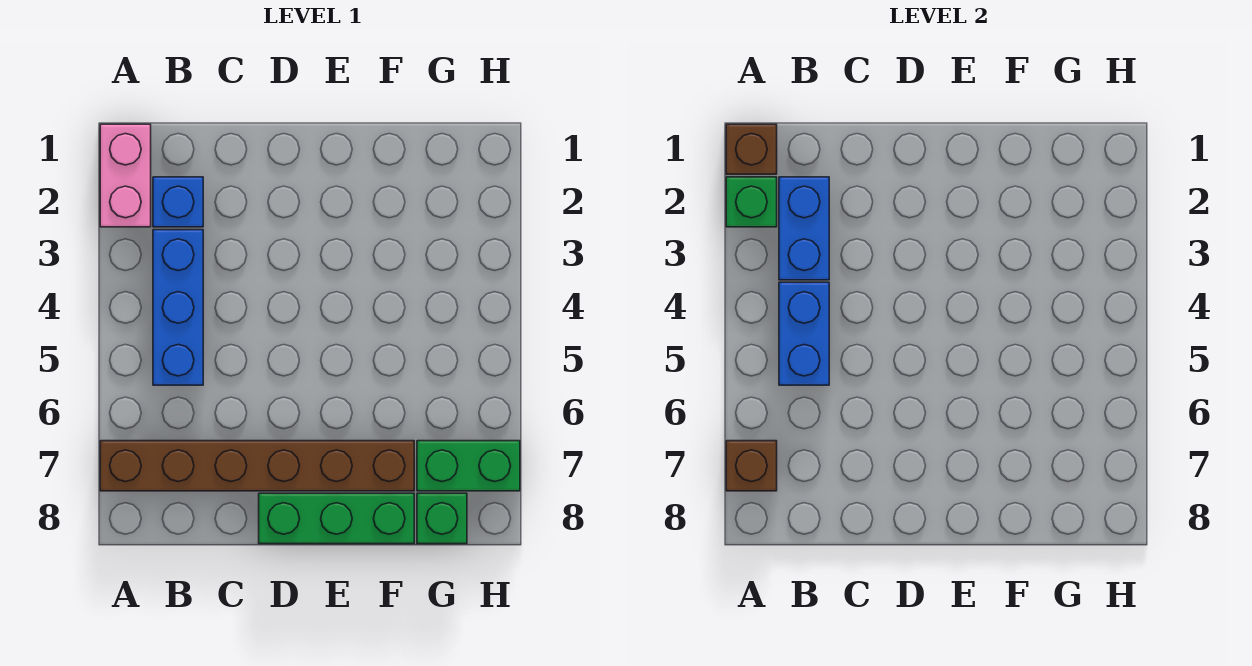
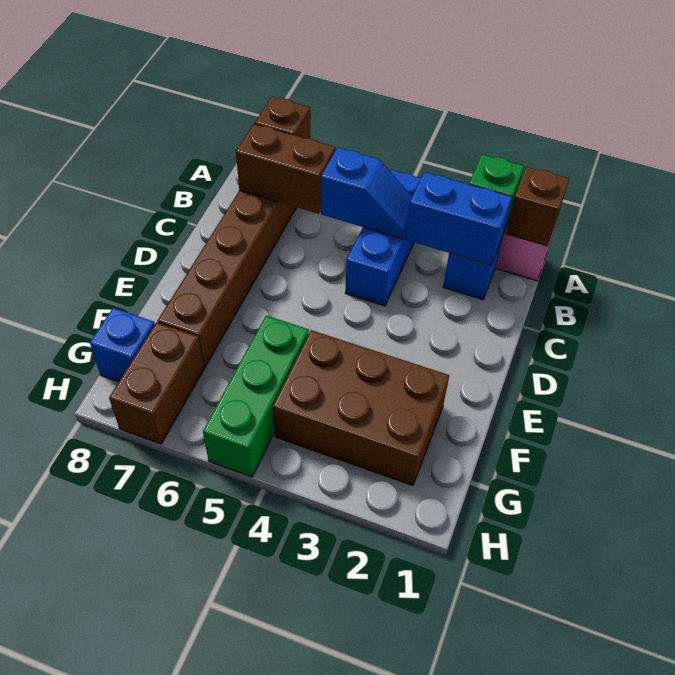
blue 1x3 brick [153,230,203,385] -> blue 1x3 brick turned to [345,170,421,306]
blue 1x2 brick [779,282,829,385] -> blue 1x2 slope [321,148,412,239]
none -> brown 1x2 brick [236,124,335,214]
green 1x3 brick [259,493,414,544] -> green 1x3 brick moved to [203,316,309,477]
none -> brown 2x3 brick [273,330,449,485]
green 1x2 brick [417,441,520,491] -> brown 1x2 brick [109,323,204,444]
green 1x1 brick [417,493,467,544] -> blue 1x1 brick [90,308,155,382]

